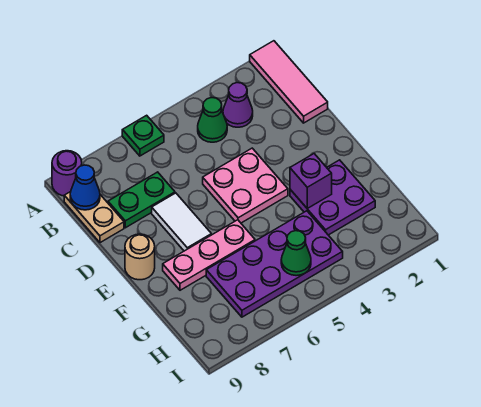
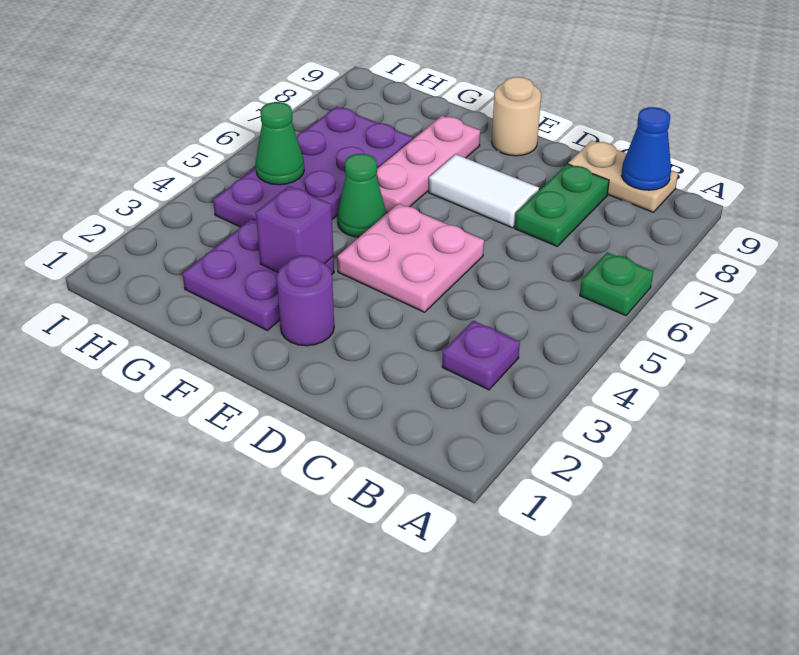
pink 1x3 tile [250,41,328,123] -> none
purple 1x1 round brick [52,151,82,196] -> purple 1x1 round brick moved to [277,256,334,346]
purple 1x1 cone [223,83,253,127] -> purple 1x1 plate [442,321,520,390]
green 1x1 cone [198,98,227,142] -> green 1x1 cone moved to [337,154,387,237]

